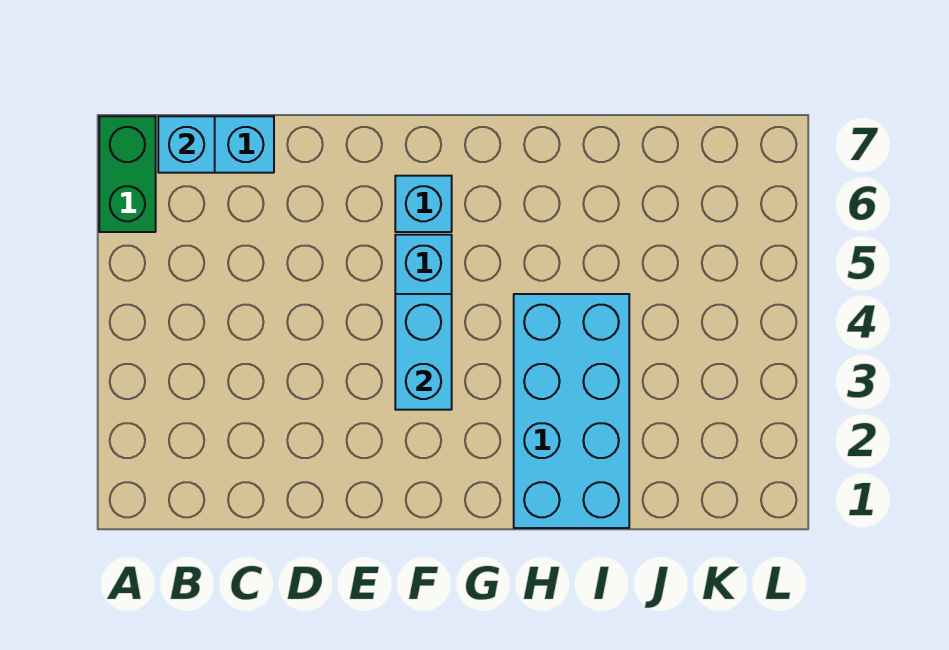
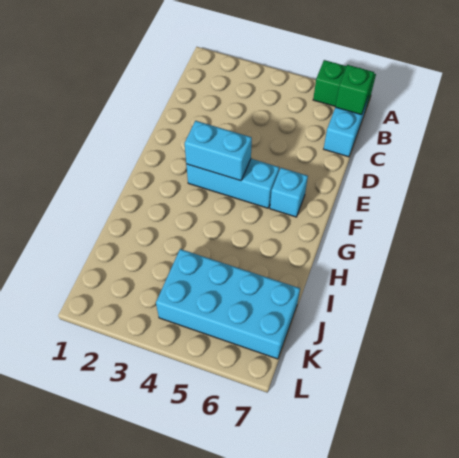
cyan 1x1 brick [158,116,215,173] -> green 1x1 brick [335,65,374,115]
cyan 2x4 brick [514,294,629,528] -> cyan 2x4 brick moved to [156,249,300,359]

